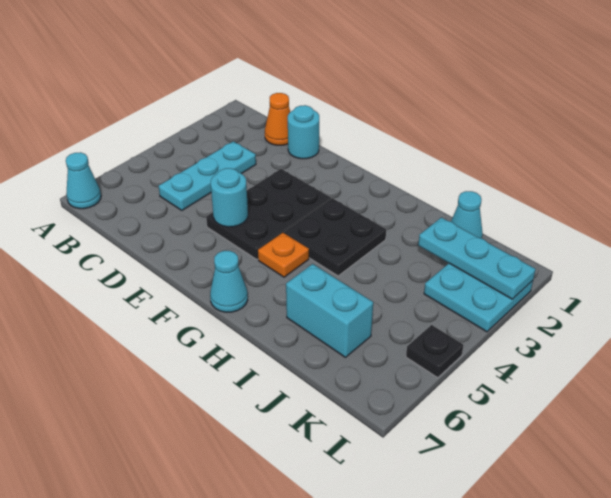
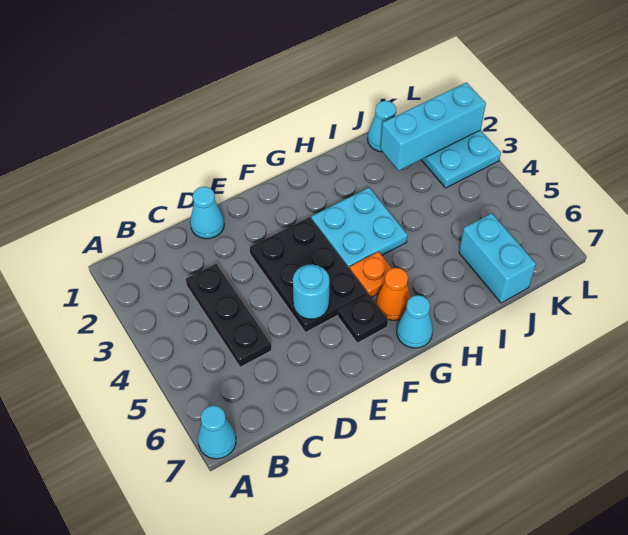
orange 1x1 cone [265,93,290,145] -> orange 1x1 cone moved to [376,268,411,320]
cyan 1x3 plate [159,141,256,210] -> black 1x3 plate [186,264,271,367]
cyan 1x1 round brick [288,105,319,159] -> cyan 1x1 cone [190,187,224,239]
black 2x2 plate [284,198,386,276] -> cyan 2x2 plate [311,188,408,269]
cyan 1x2 brick [286,264,373,357] -> cyan 1x2 brick turned to [459,213,536,303]
cyan 1x3 plate [418,218,536,299] -> cyan 1x3 brick [380,82,486,170]
black 1x1 plate [406,325,464,378] -> black 1x1 plate moved to [338,294,388,343]

